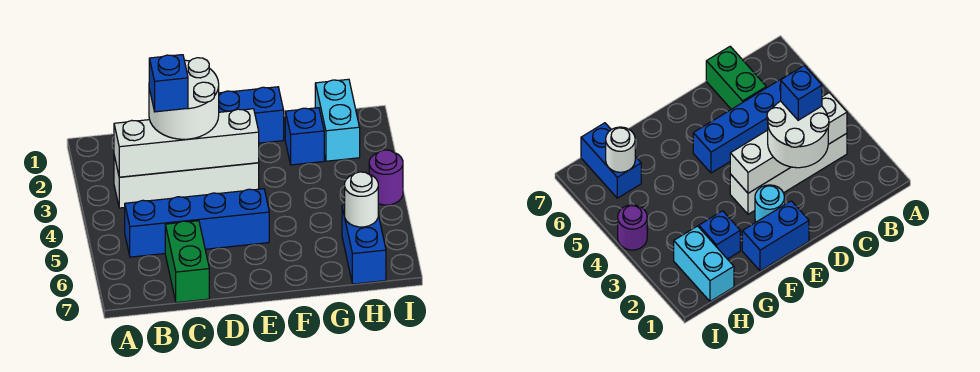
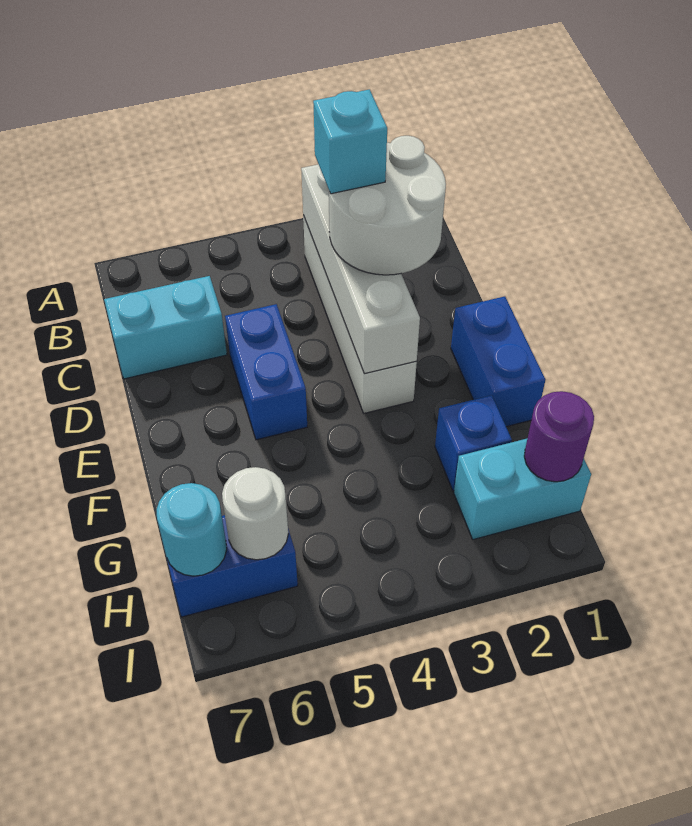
blue 1x4 brick [125,189,269,257] -> blue 1x2 brick [225,304,307,440]
blue 1x1 brick [149,55,188,112] -> cyan 1x1 brick [313,89,387,194]
green 1x2 brick [165,221,209,303] -> cyan 1x2 brick [104,276,227,379]
cyan 1x1 round brick [755,185,785,222] -> cyan 1x1 round brick moved to [157,483,227,576]
purple 1x1 round brick [369,150,403,205] -> purple 1x1 round brick moved to [524,391,594,482]

